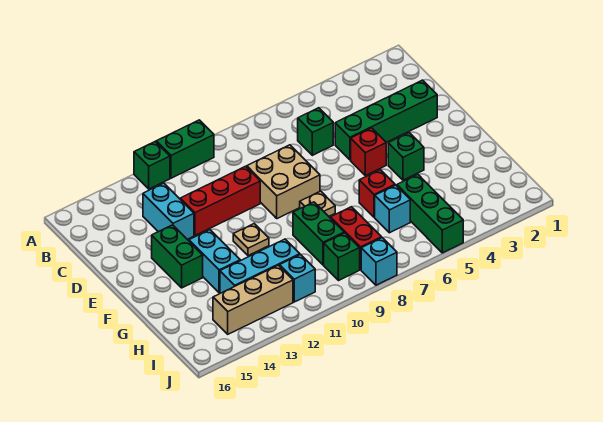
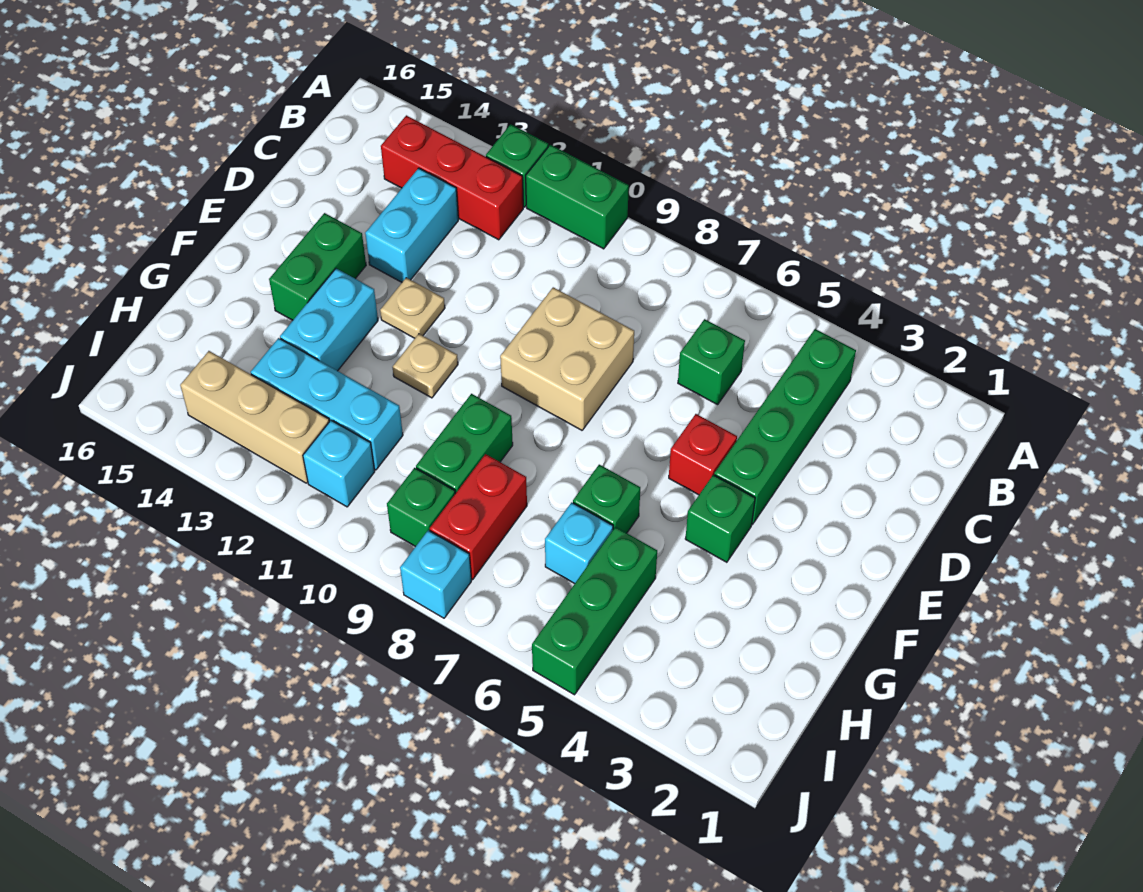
green 1x4 brick [335,80,437,160] -> green 1x4 brick turned to [714,329,856,524]
red 1x3 brick [180,166,260,235] -> red 1x3 brick moved to [381,115,523,240]
tan 1x1 plate [300,191,335,216] -> tan 1x1 plate moved to [380,278,445,338]
red 1x1 brick [359,170,395,217] -> green 1x1 brick [573,465,640,533]

